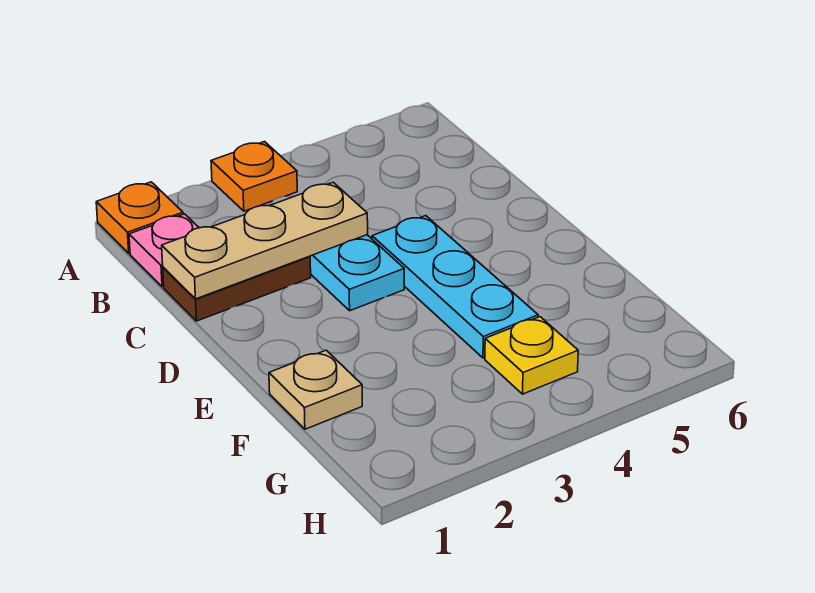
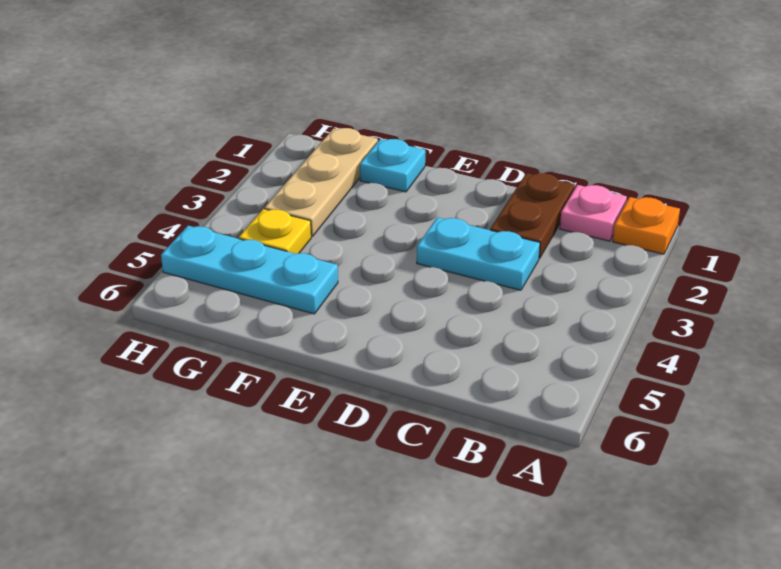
orange 1x1 plate [211,142,297,211] -> none
tan 1x3 plate [162,182,368,299] -> tan 1x3 plate moved to [265,128,378,237]
cyan 1x3 plate [372,216,538,358] -> cyan 1x3 plate moved to [161,226,338,314]
tan 1x1 plate [269,350,362,429] -> cyan 1x1 plate [360,139,425,192]

